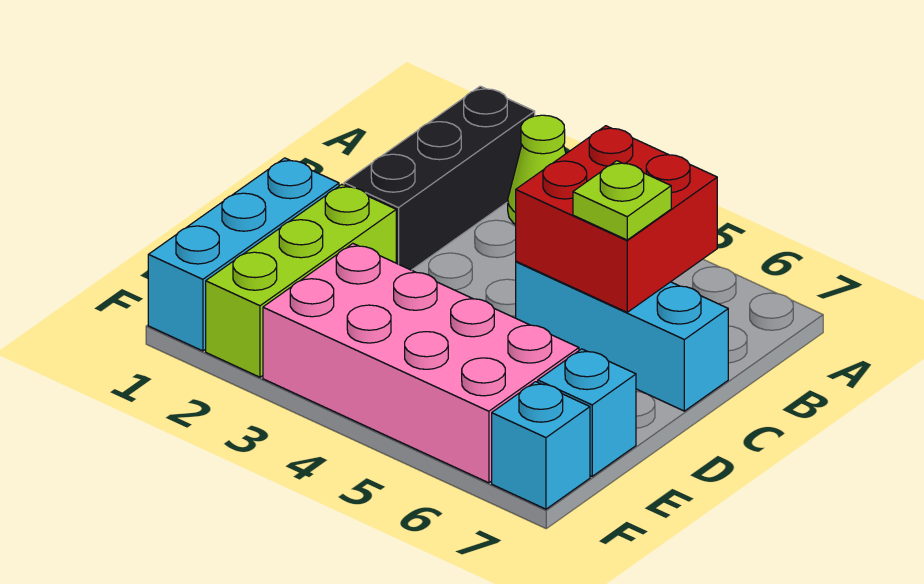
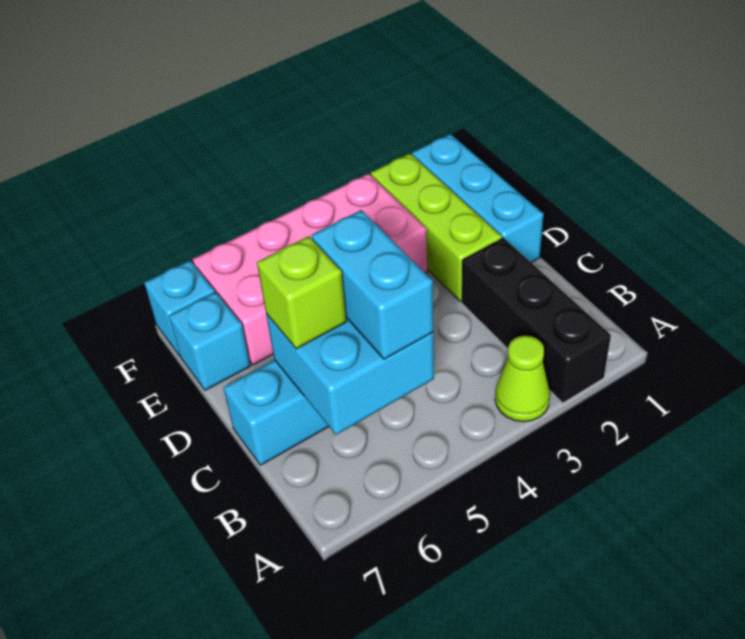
red 2x2 brick [516,126,717,312] -> cyan 2x2 brick [266,314,434,435]
none -> cyan 1x2 brick [311,210,433,359]
lime 1x1 plate [573,161,671,240] -> lime 1x1 brick [257,236,347,349]

